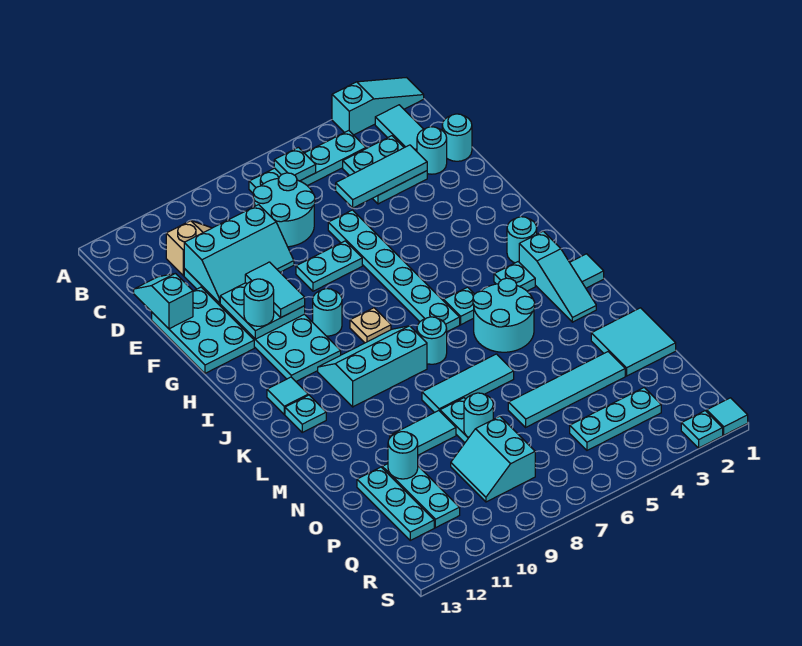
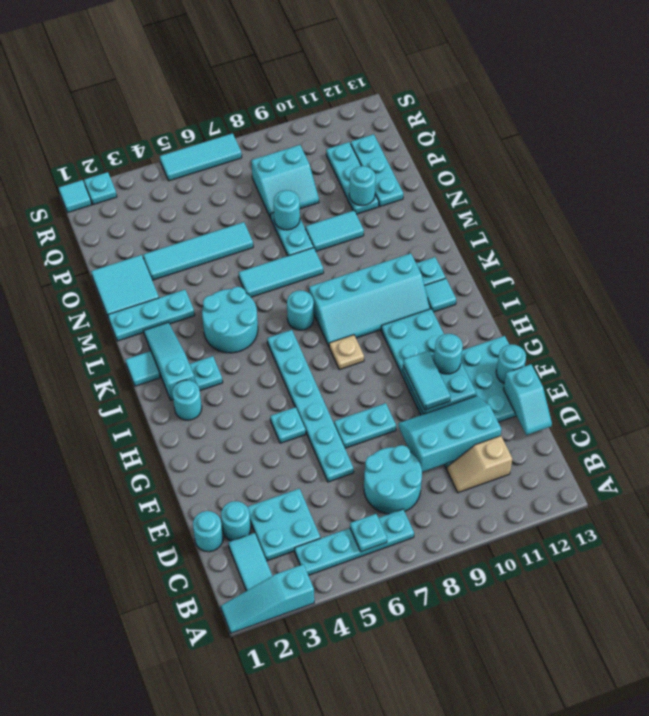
cyan 1x3 tile [336,145,427,208] -> cyan 1x3 tile moved to [160,133,242,181]
cyan 1x1 round brick [313,289,342,336] -> cyan 1x1 round brick moved to [496,344,526,383]
cyan 1x1 plate [444,287,474,325] -> cyan 1x1 plate moved to [270,407,306,443]
cyan 2x3 slope [318,326,427,407] -> cyan 2x4 slope [309,253,430,346]
cyan 2x2 slope [451,416,535,502] -> cyan 2x2 slope turned to [251,145,319,218]
cyan 1x3 plate [570,388,661,450] -> cyan 1x3 plate moved to [108,290,195,341]

